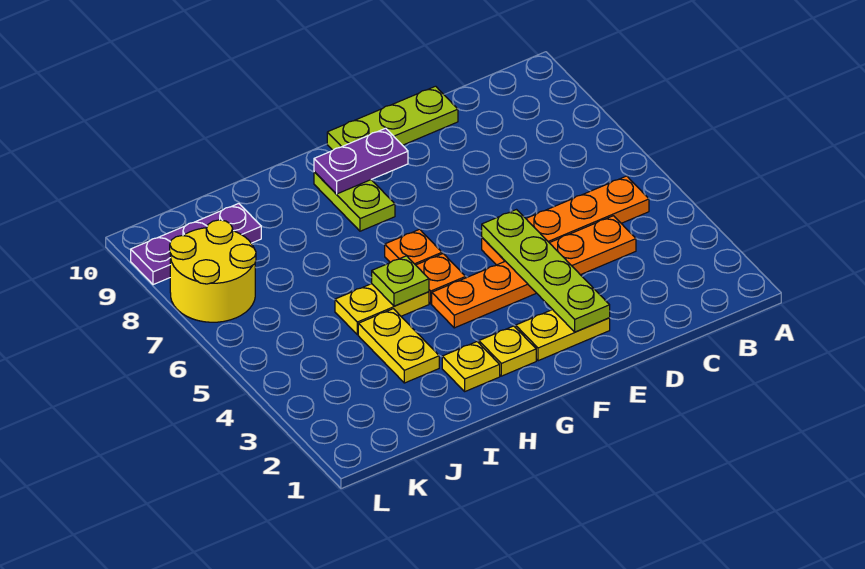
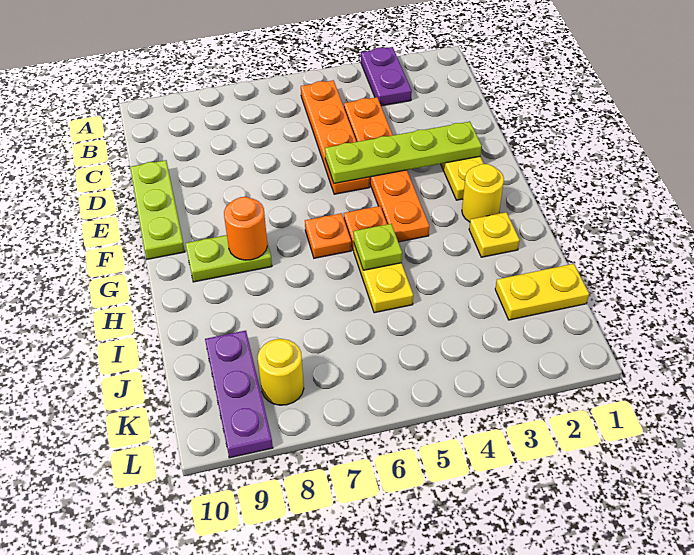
purple 1x2 plate [314,128,408,194] -> purple 1x2 plate moved to [361,47,412,106]
yellow 1x1 plate [479,326,536,376] -> yellow 1x1 round brick [462,164,504,222]
none -> orange 1x1 round brick [224,197,267,260]
yellow 1x2 plate [358,309,439,383] -> yellow 1x2 plate moved to [495,264,589,320]
yellow 2x2 round brick [170,220,256,322] -> yellow 1x1 round brick [258,339,304,405]

